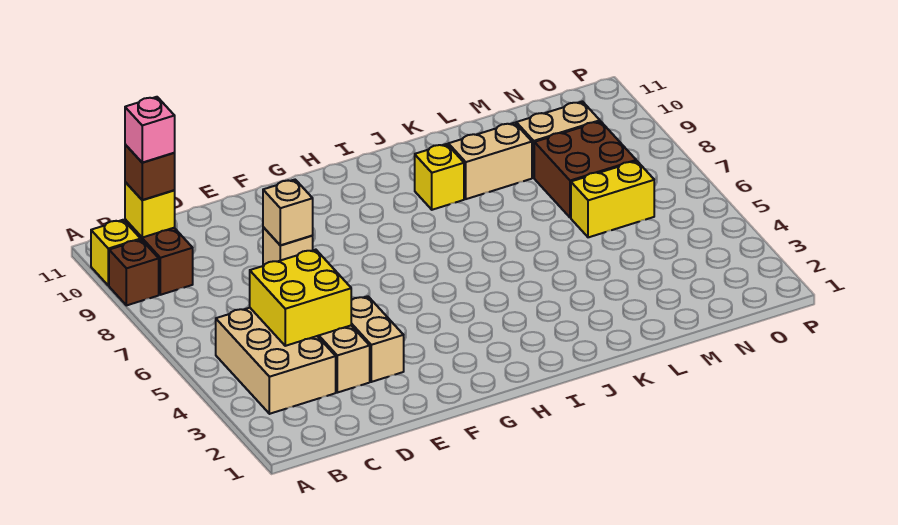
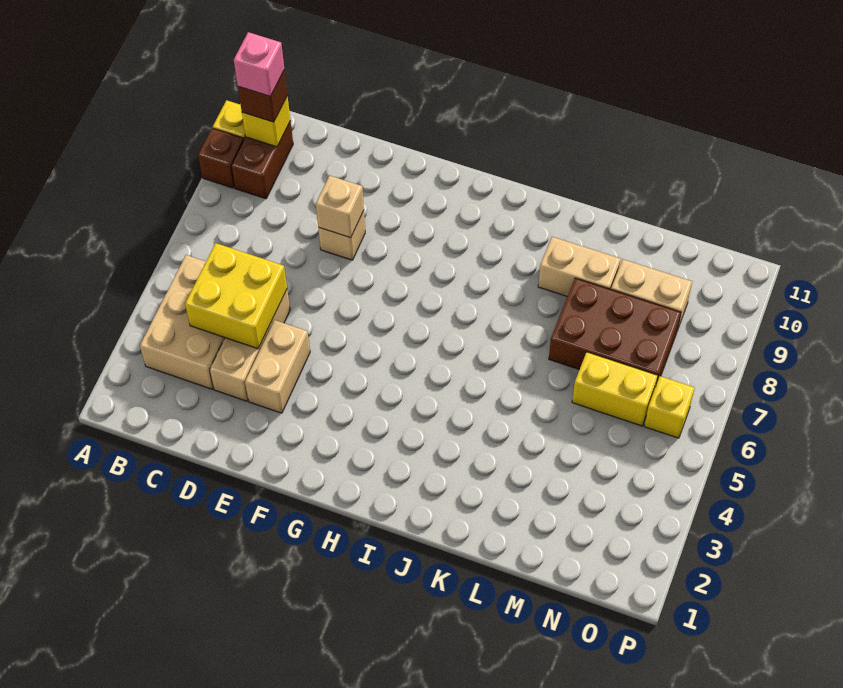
yellow 1x1 brick [415,144,464,210] -> yellow 1x1 brick moved to [644,376,695,438]
brown 2x2 brick [534,121,636,218] -> brown 2x3 brick [549,278,681,384]

